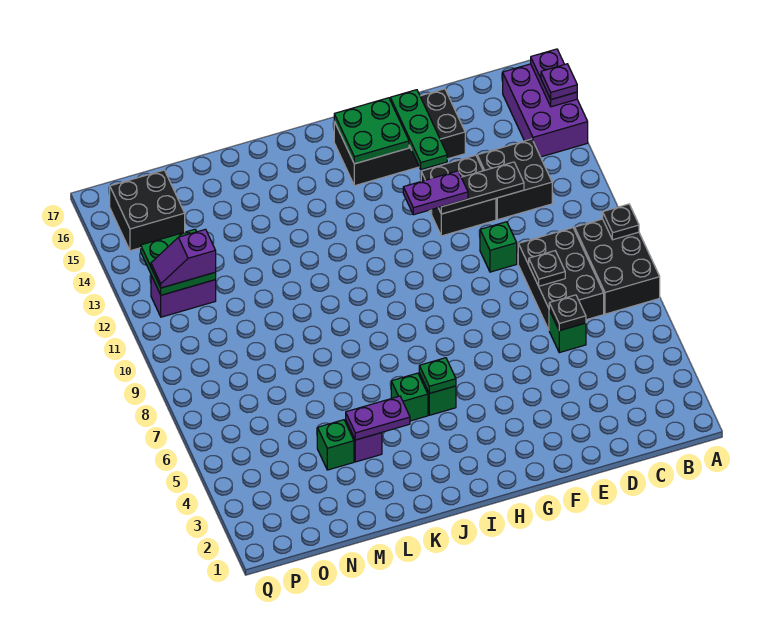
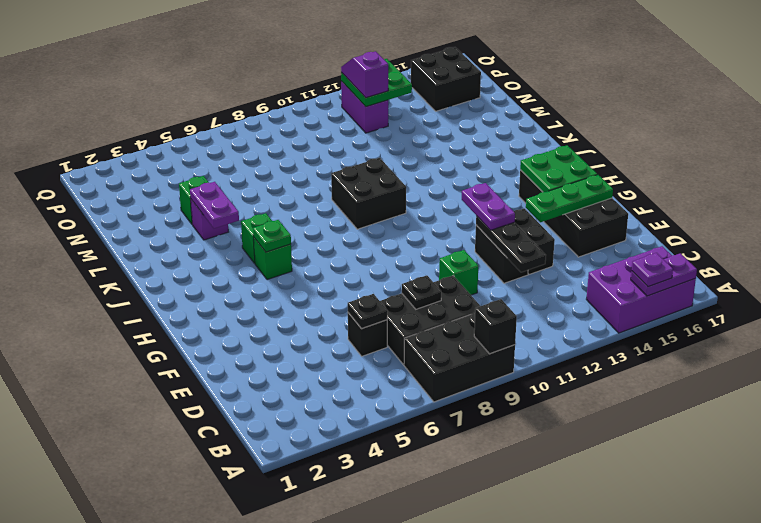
black 1x1 plate [603,204,639,240] -> black 1x1 brick [474,299,517,354]
black 2x2 brick [477,139,552,220] -> black 2x2 brick moved to [331,158,406,229]
green 1x1 brick [549,310,586,353] -> black 1x1 brick [348,313,387,356]

